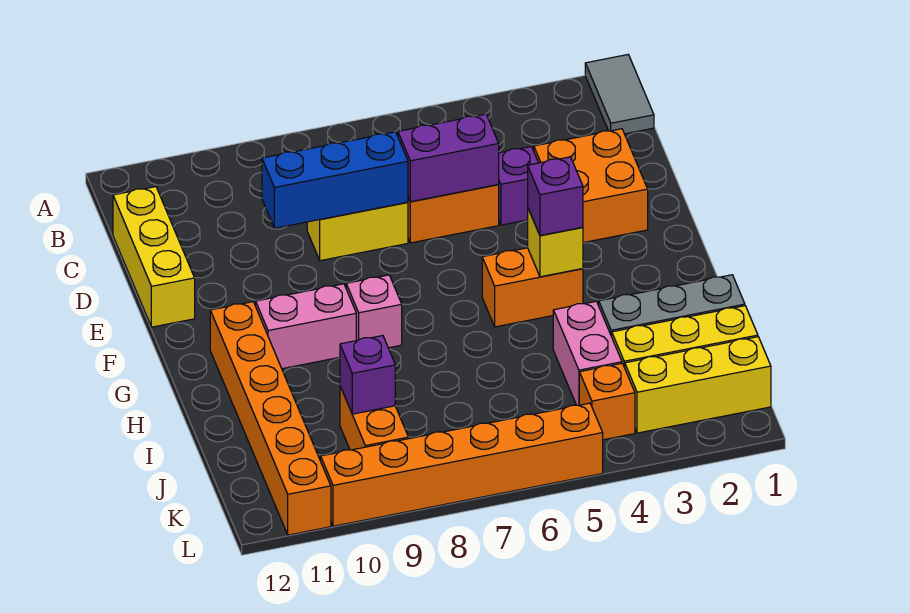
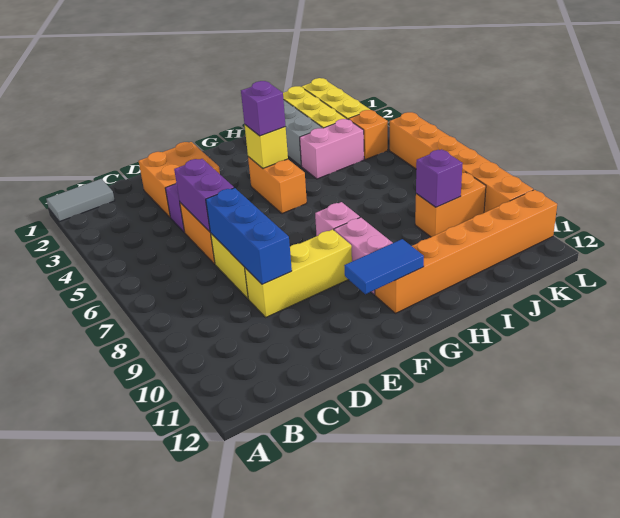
yellow 1x3 brick [113,187,195,327] -> yellow 1x3 brick moved to [245,230,352,317]
none -> blue 1x2 tile [344,239,424,294]

